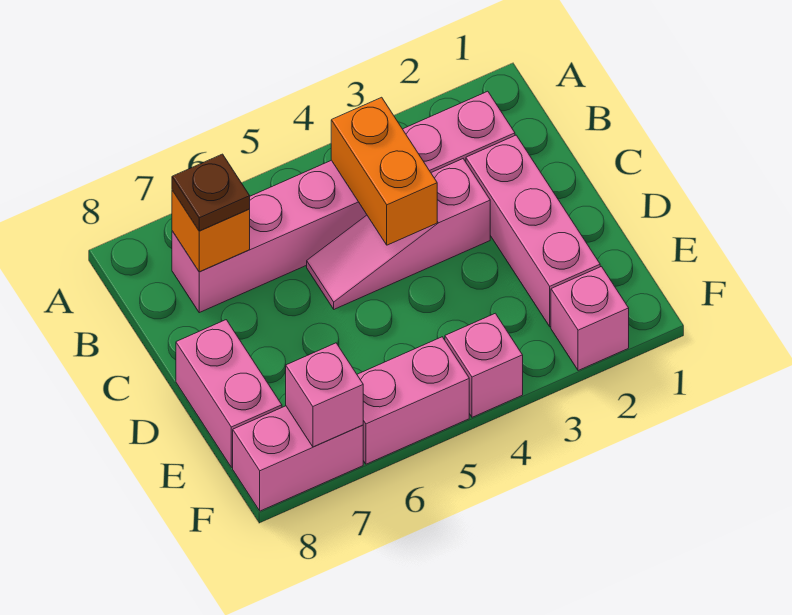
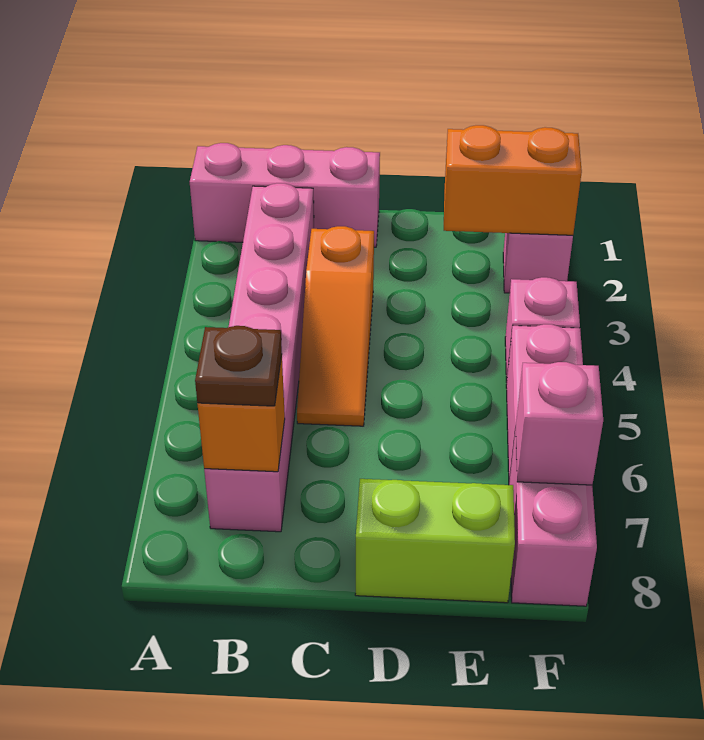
orange 1x2 brick [331,97,437,245] -> orange 1x2 brick moved to [444,125,582,235]
pink 1x3 brick [466,135,600,327] -> pink 1x3 brick moved to [190,143,380,247]
pink 1x3 slope [307,159,490,309] -> orange 1x3 slope [297,226,374,426]
pink 1x2 brick [176,320,282,467] -> lime 1x2 brick [355,479,515,603]

